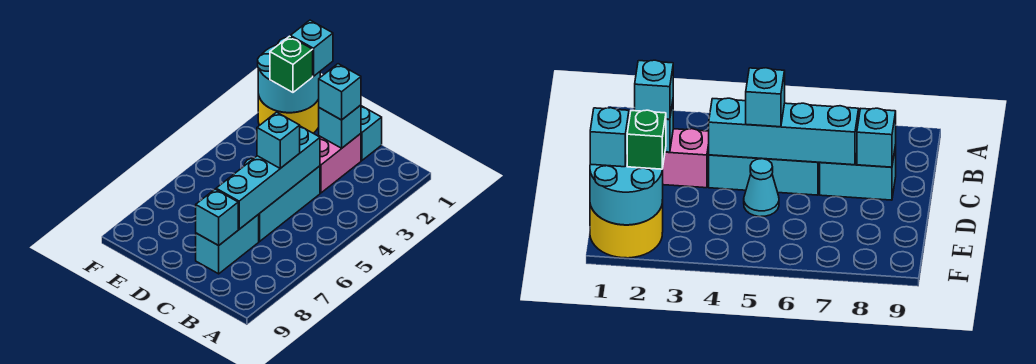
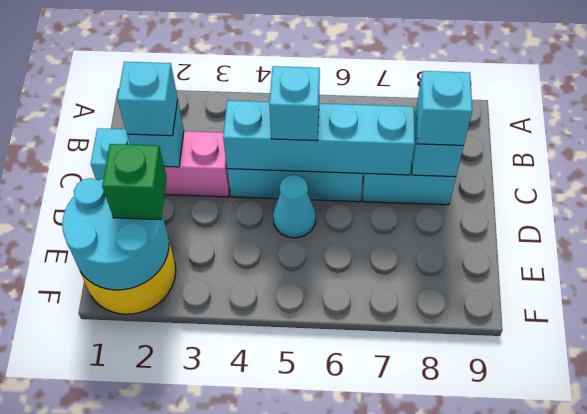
cyan 1x1 brick [290,20,333,77] -> cyan 1x1 brick moved to [417,71,472,146]

